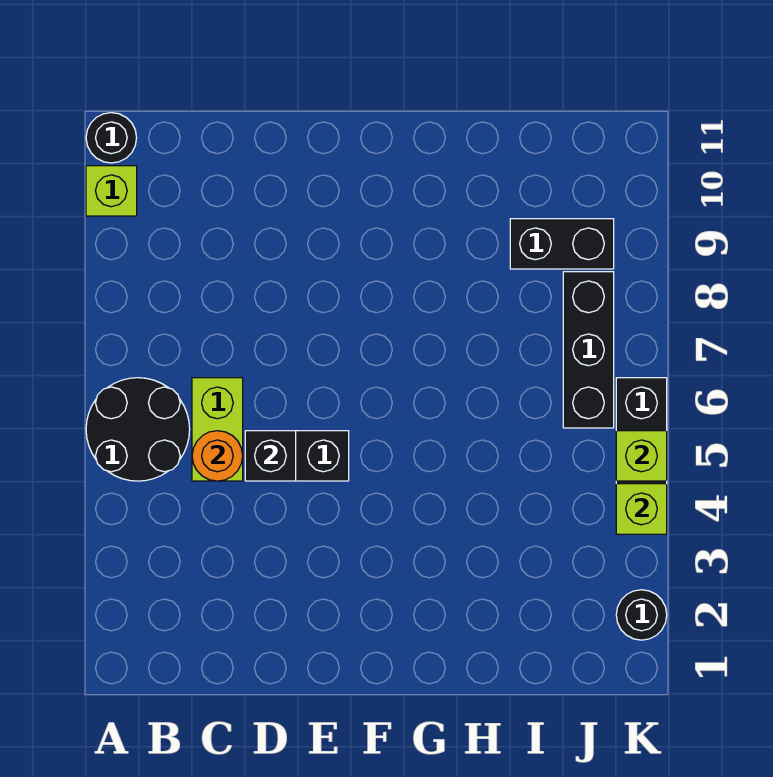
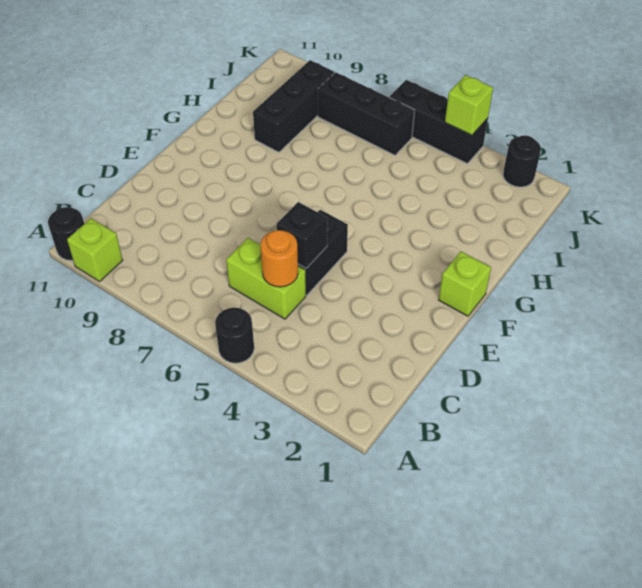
black 2x2 round brick [86,378,190,481] -> black 1x1 round brick [215,308,254,363]
black 1x2 brick [510,219,614,269] -> black 1x3 brick [253,60,334,152]
lime 1x1 brick [616,431,667,481] -> lime 1x1 brick moved to [439,252,491,316]

